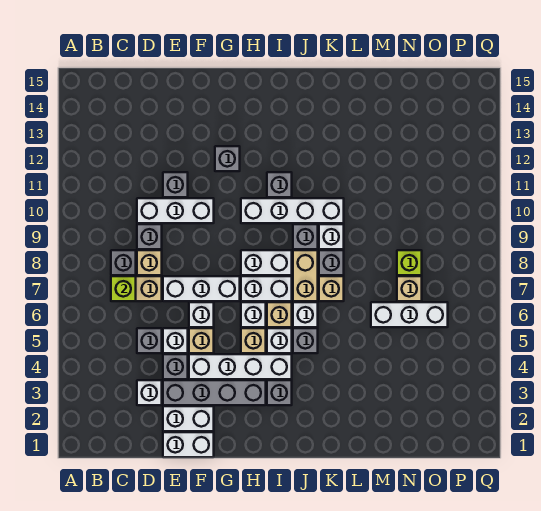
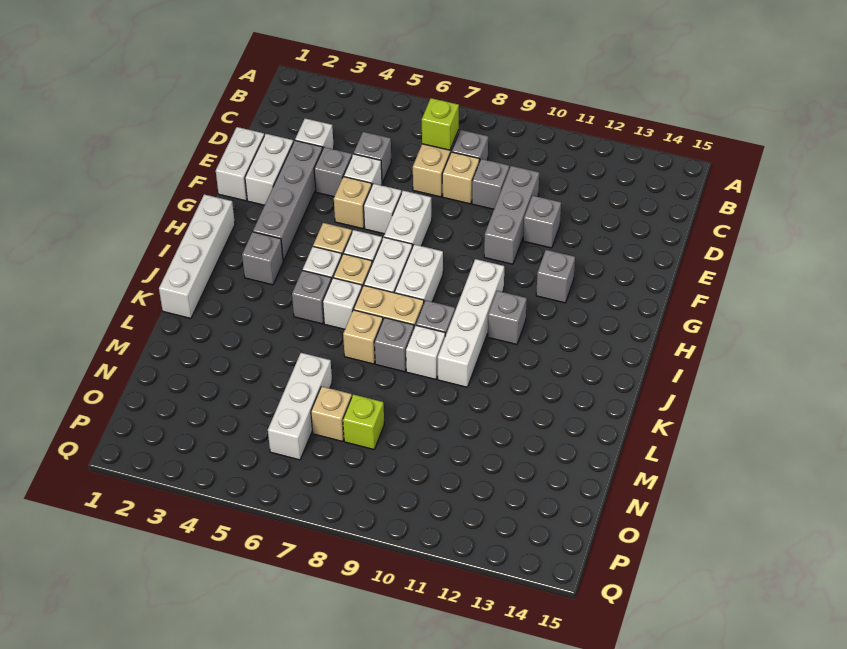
white 1x3 brick [137,198,214,223] -> grey 1x3 brick [484,166,539,264]
white 1x3 brick [163,276,240,301] -> white 1x2 brick [384,191,432,247]
white 1x4 brick [189,354,292,379] -> white 1x4 brick moved to [159,194,235,318]

